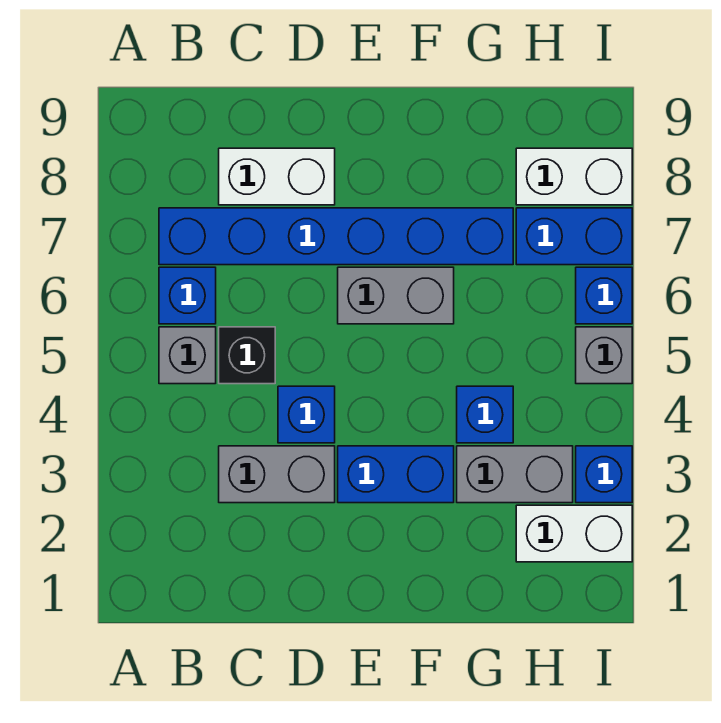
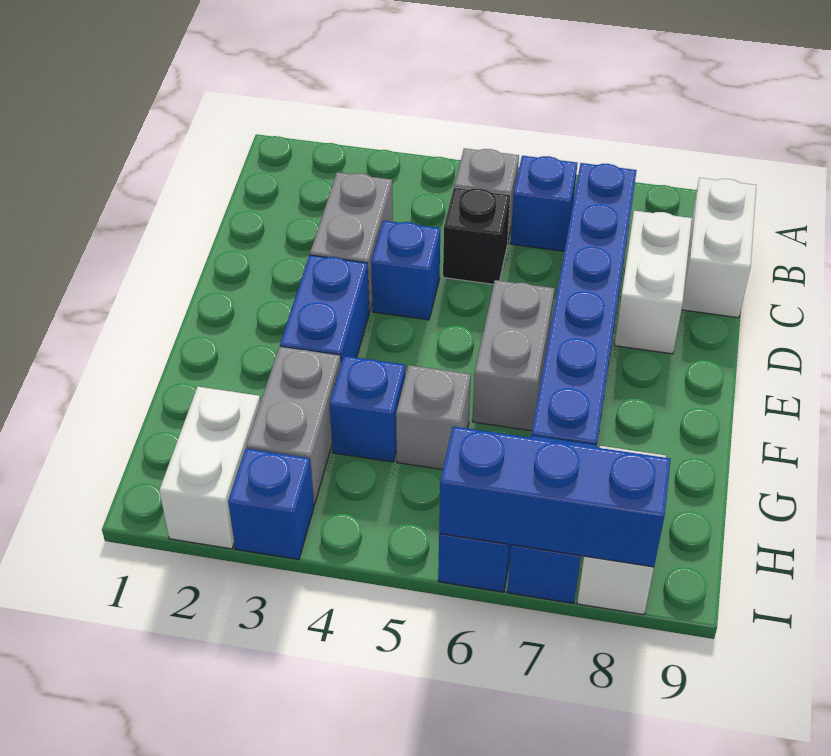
none -> white 1x2 brick [682,178,756,318]
grey 1x1 brick [576,327,632,384] -> grey 1x1 brick moved to [396,365,471,470]
none -> blue 1x3 brick [439,426,671,567]

